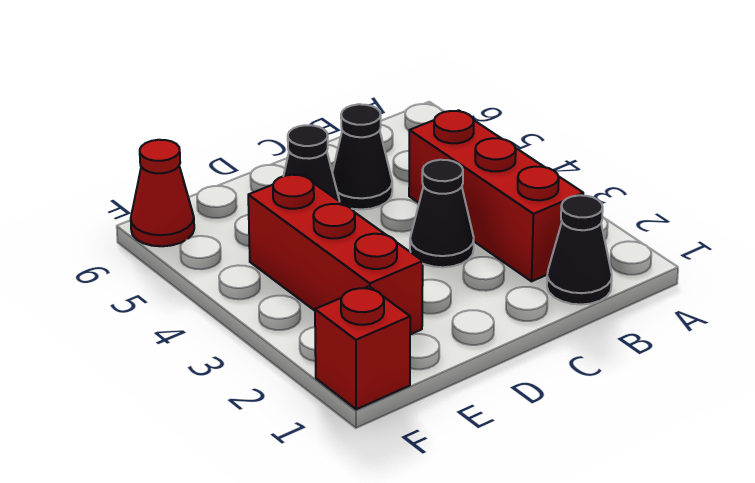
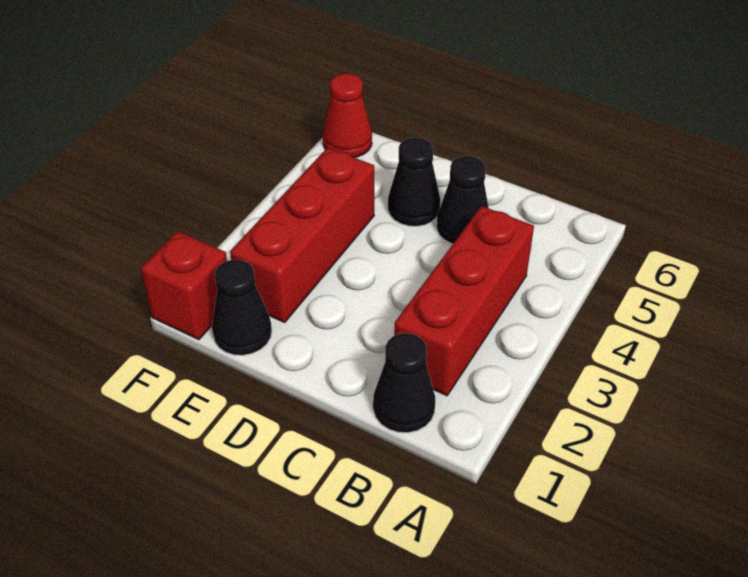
black 1x1 cone [410,160,474,267] -> black 1x1 cone moved to [212,260,272,355]

